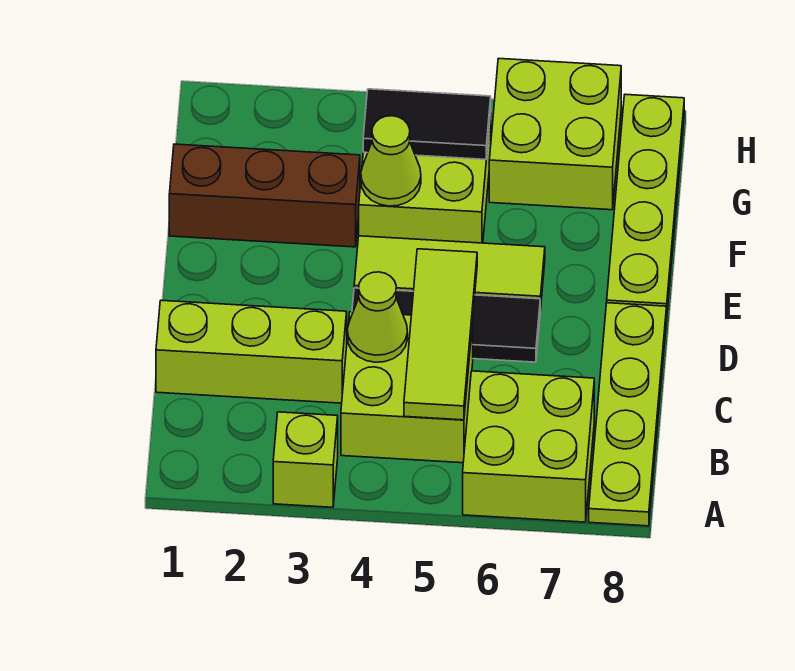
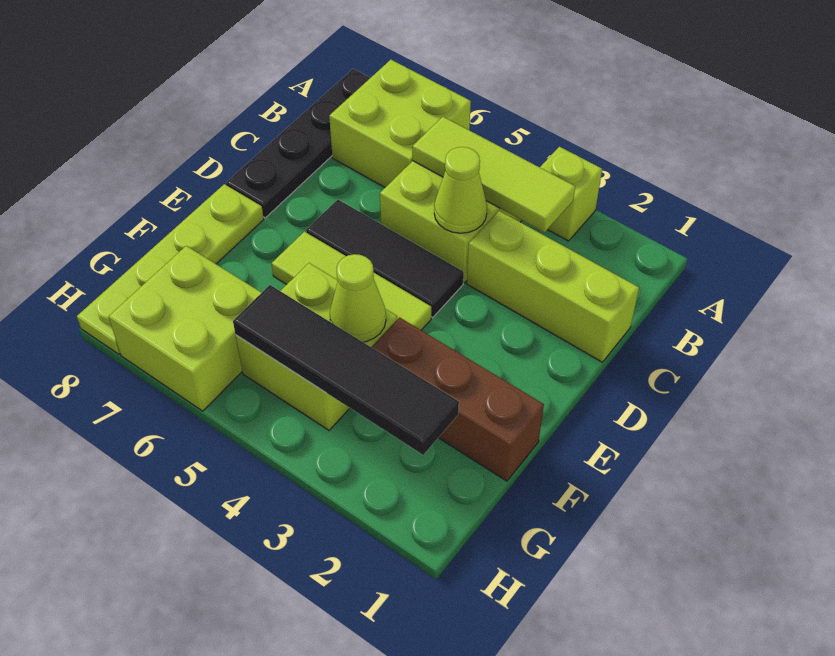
lime 1x4 plate [589,303,667,526] -> black 1x4 plate [226,69,370,218]
lime 1x3 tile [404,249,477,420] -> lime 1x3 tile turned to [412,117,575,232]
black 1x2 tile [363,89,491,159] -> black 1x4 tile [233,285,459,455]

